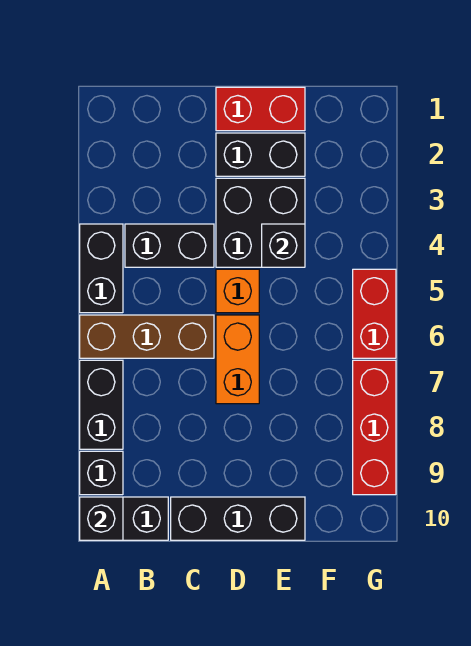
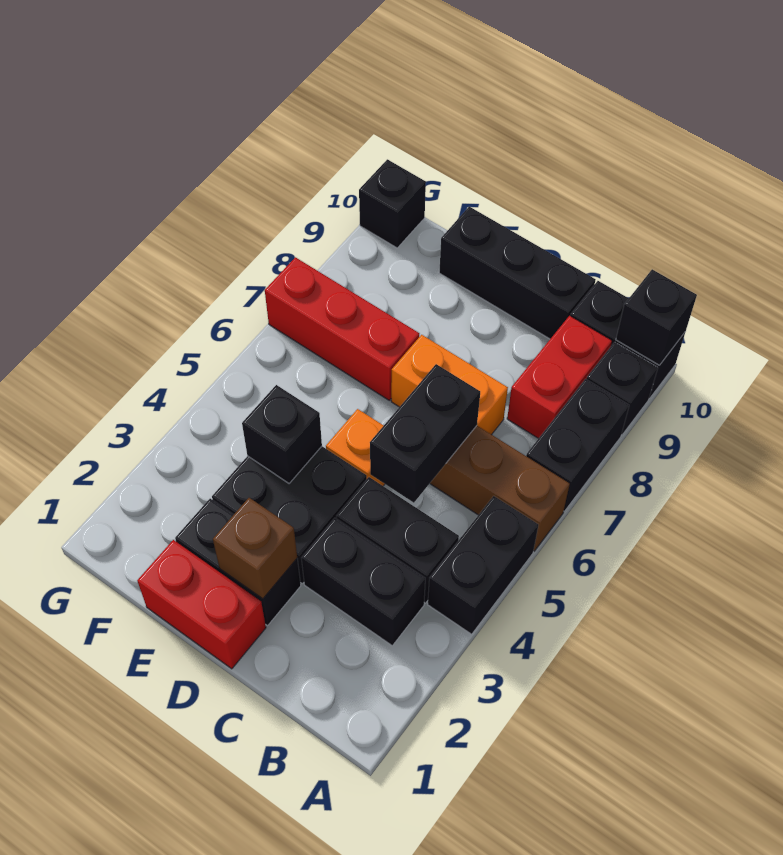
none -> black 1x2 brick [301,518,425,645]
none -> black 1x2 brick [370,364,480,503]
none -> brown 1x1 brick [213,498,297,599]
orange 1x2 brick [216,315,259,404] -> orange 1x2 brick turned to [391,335,508,435]
red 1x2 brick [353,269,396,358] -> red 1x2 brick moved to [507,316,612,439]
red 1x3 brick [353,360,396,495] -> red 1x3 brick turned to [265,257,419,400]
none -> black 1x1 brick [359,159,426,248]

